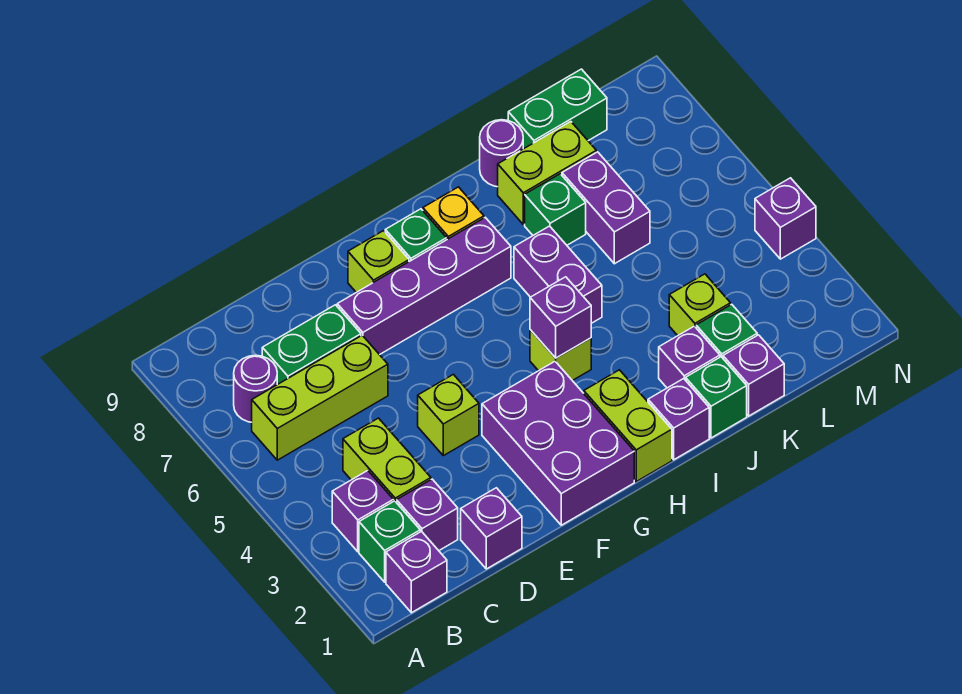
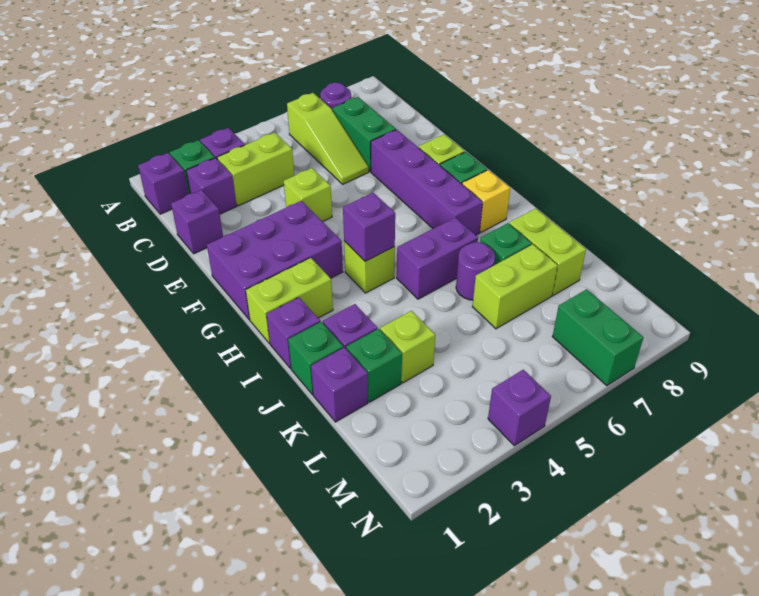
lime 1x3 brick [252,335,388,460] -> lime 1x3 slope [287,93,369,184]
purple 1x1 round brick [480,120,523,187] -> purple 1x1 round brick moved to [456,242,495,300]
purple 1x2 brick [562,152,650,264] -> lime 1x2 brick [472,244,558,329]
green 1x2 brick [508,69,607,149] -> green 1x2 brick moved to [552,289,643,386]

